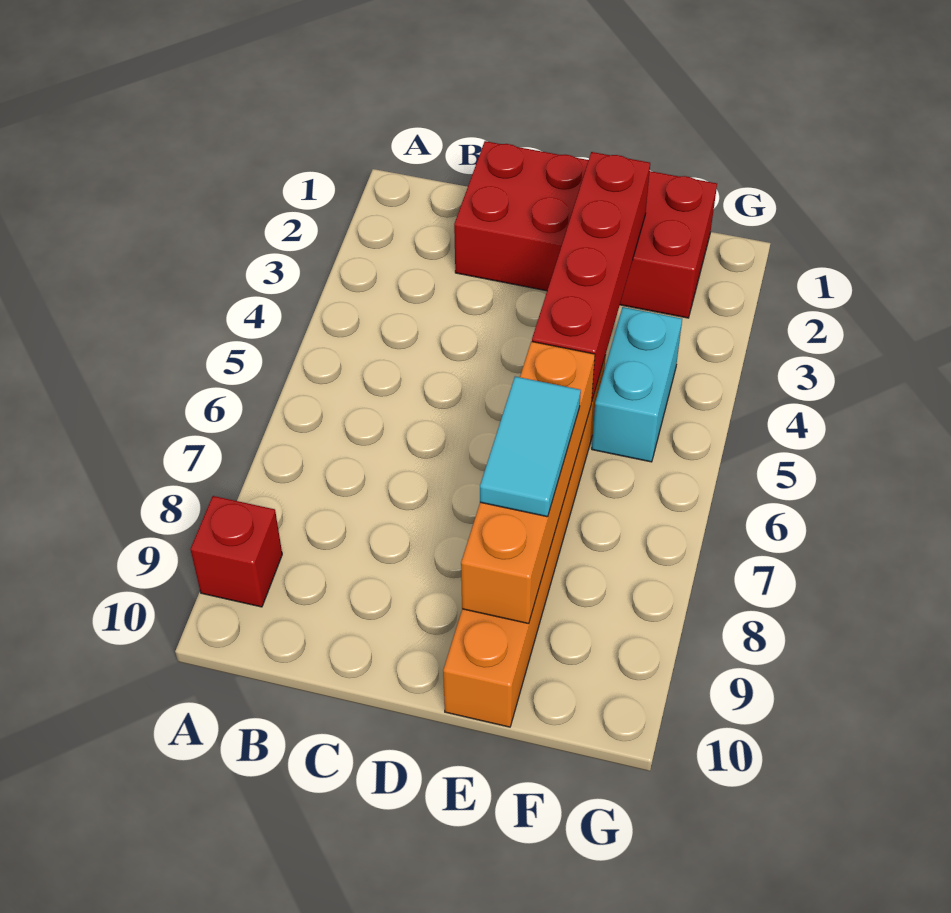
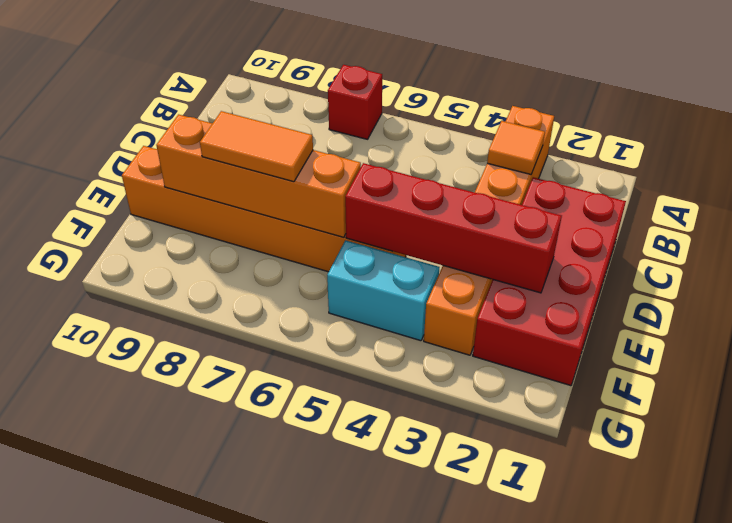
none -> orange 1x6 brick [424,106,554,355]
red 1x1 brick [190,496,282,607] -> red 1x1 brick moved to [328,65,382,139]
none -> orange 1x1 tile [487,121,545,175]
cyan 1x2 tile [480,377,581,517] -> orange 1x2 tile [200,111,313,182]

